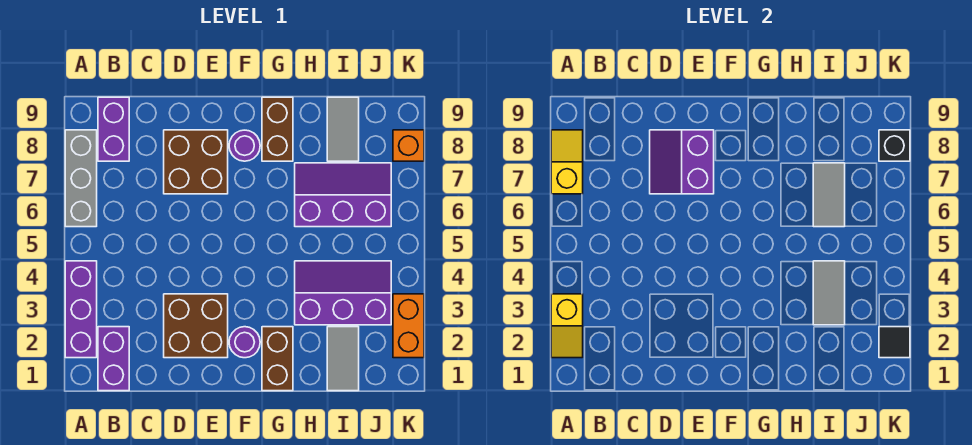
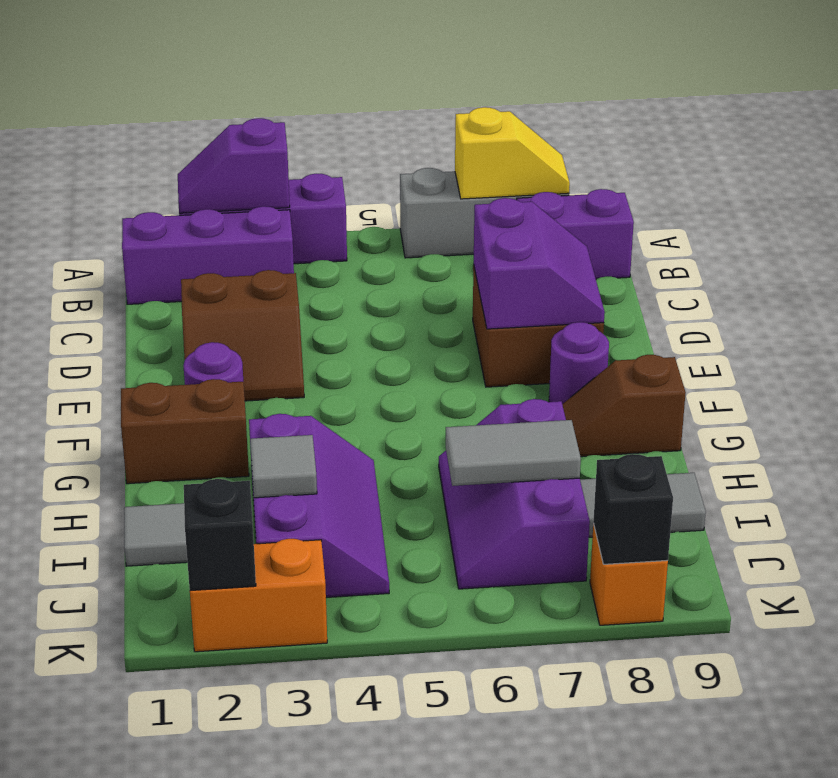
yellow 1x2 slope [551,294,583,358] -> purple 1x2 slope [178,118,290,213]
purple 1x2 brick [98,327,129,391] -> purple 1x3 brick [122,206,294,304]
brown 2x2 brick [164,294,228,358] -> brown 2x2 slope [181,270,304,401]
purple 2x2 slope [650,130,714,194] -> purple 2x2 slope turned to [474,198,605,329]
brown 1x2 brick [262,97,293,161] -> brown 1x2 slope [562,355,686,457]
purple 2x3 slope [295,163,391,227] -> purple 2x3 slope turned to [439,399,590,589]
grey 1x2 tile [813,261,845,325] -> grey 1x1 tile [250,435,317,498]
black 1x1 tile [879,327,910,358] -> black 1x1 brick [184,479,256,591]

